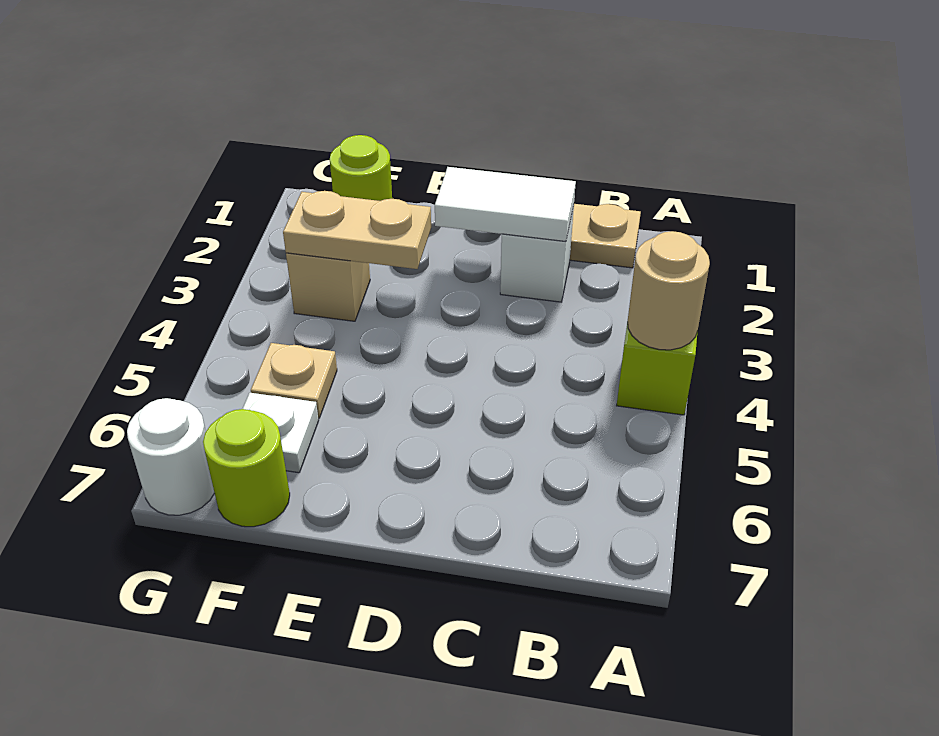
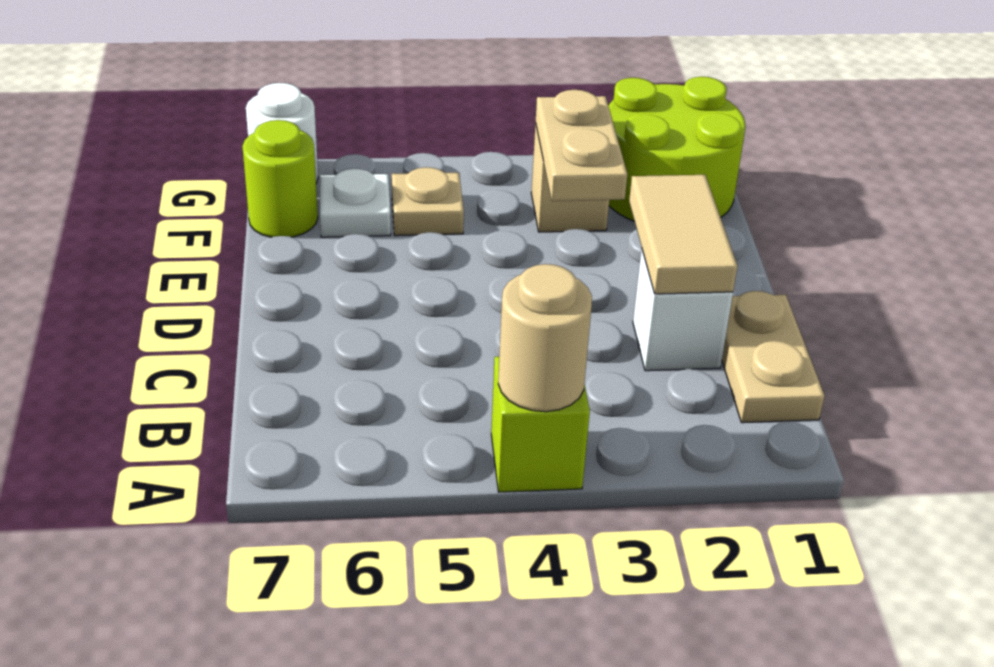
white 1x2 tile [435,167,576,242] -> tan 1x2 tile [629,175,738,294]
lime 1x1 round brick [330,135,392,201] -> lime 2x2 round brick [608,77,745,221]

